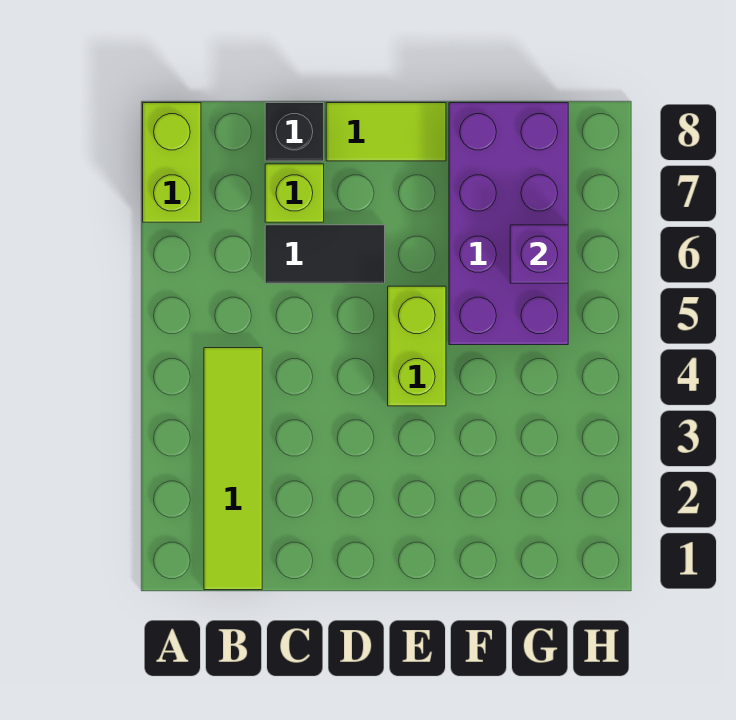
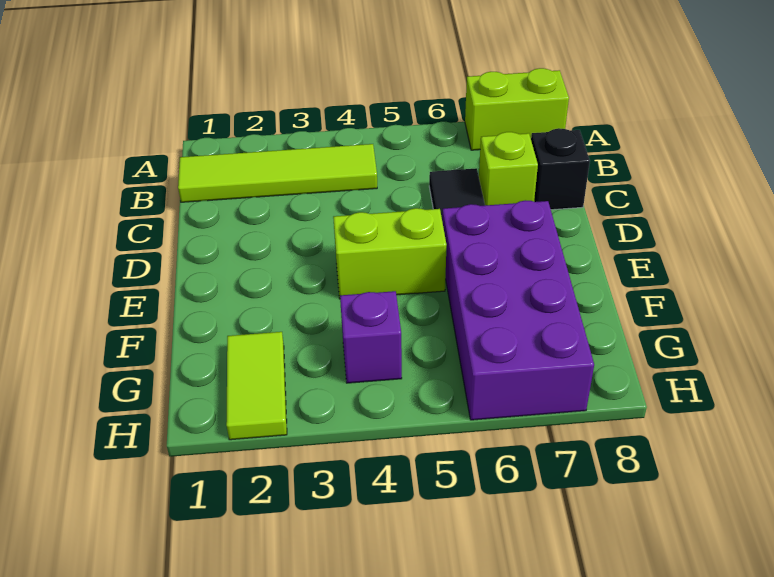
lime 1x2 tile [326,103,446,161] -> lime 1x2 tile moved to [226,332,287,440]
purple 2x4 brick [449,103,568,345] -> purple 2x4 brick turned to [442,200,594,420]
purple 1x1 brick [510,225,568,283] -> purple 1x1 brick moved to [340,291,402,383]

